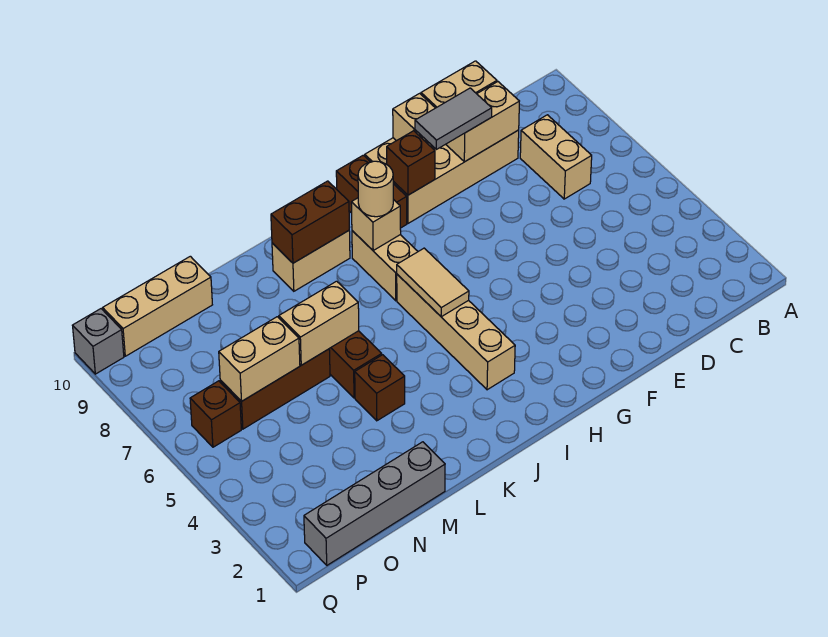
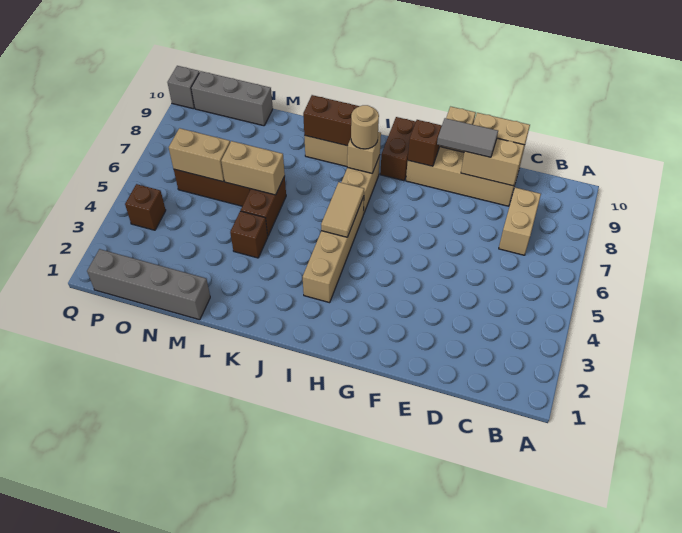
tan 1x3 brick [103,256,212,356] -> grey 1x3 brick [191,71,273,126]
brown 1x1 brick [190,381,241,447] -> brown 1x1 brick moved to [125,184,166,230]

